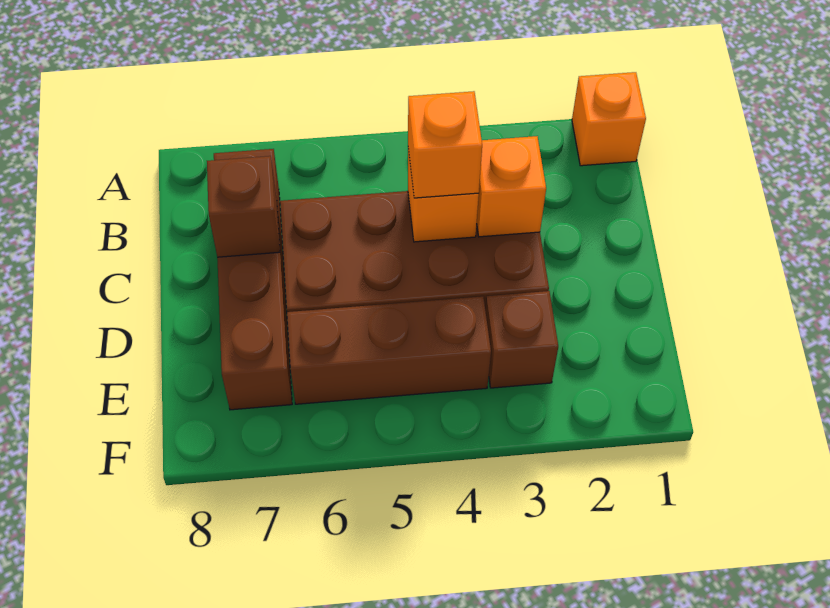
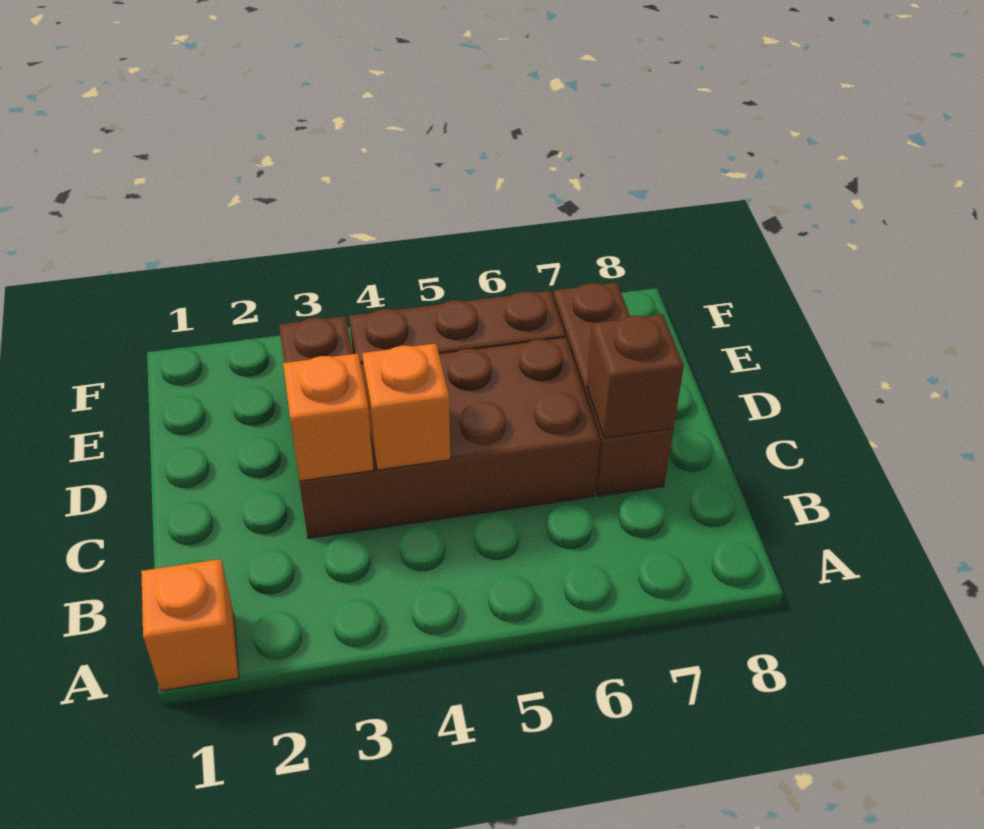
brown 1x4 brick [214,149,292,410] -> brown 1x3 brick [553,283,673,496]
orange 1x1 brick [408,91,482,198] -> none

